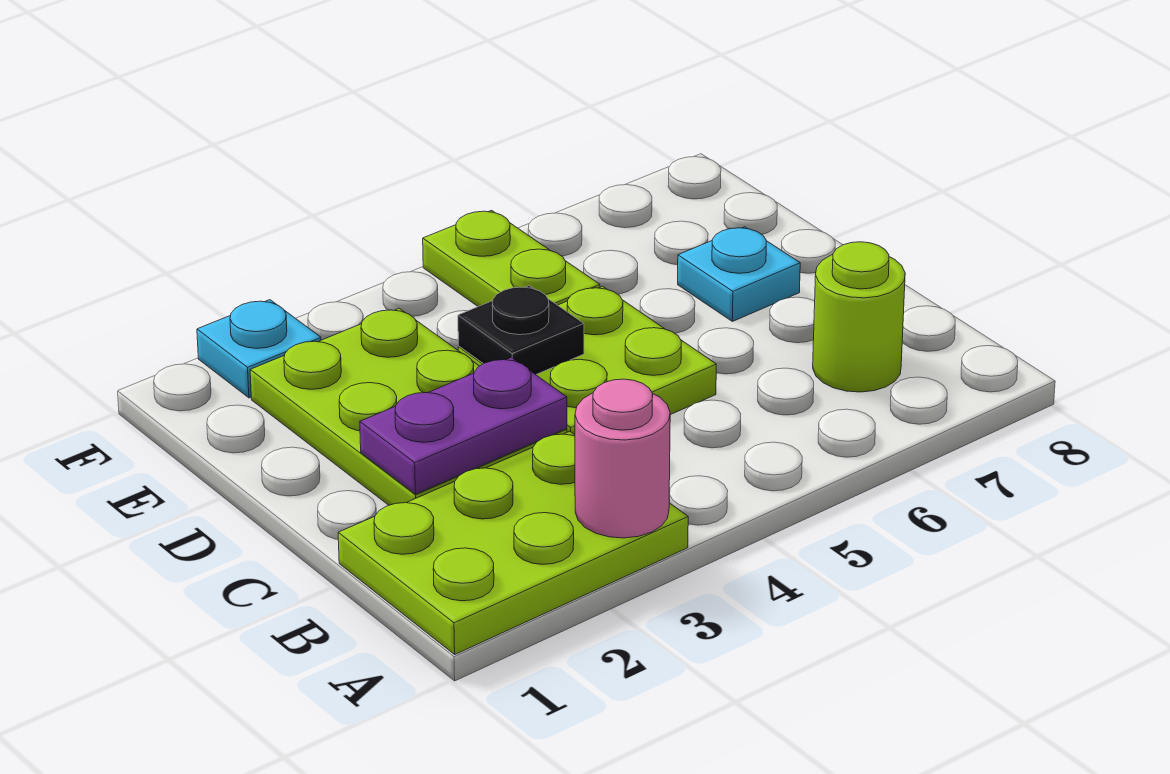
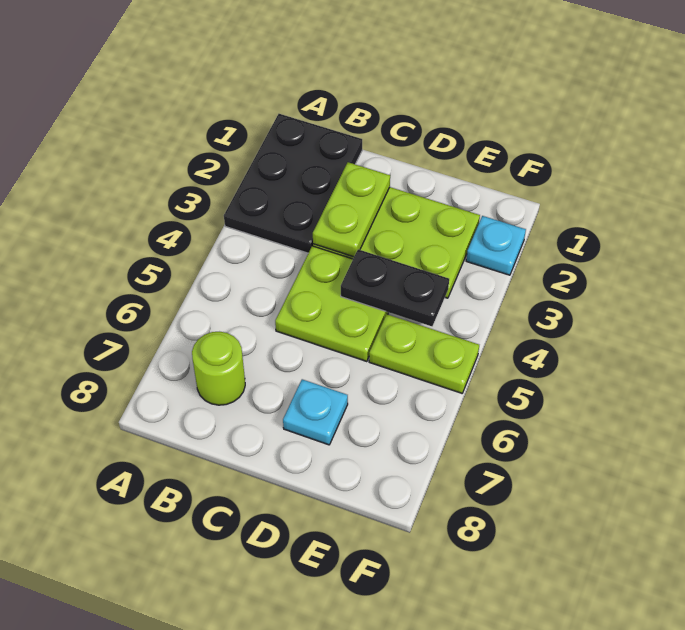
lime 2x3 plate [338,431,688,654] -> black 2x3 plate [224,114,362,253]
pink 1x1 round brick [575,379,670,538] -> none
purple 1x2 plate [360,357,567,494] -> lime 1x2 plate [313,162,390,257]
black 1x1 plate [458,286,584,375] -> black 1x2 plate [341,249,449,326]

